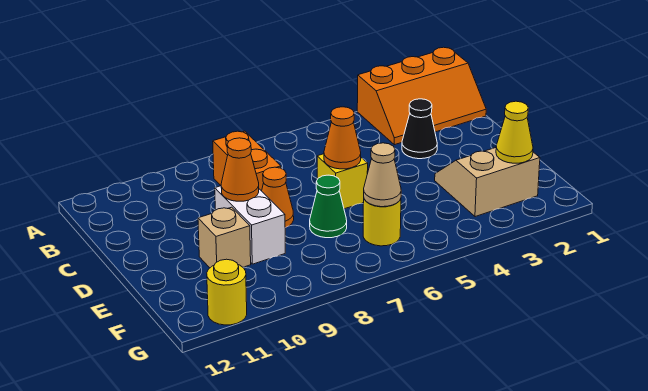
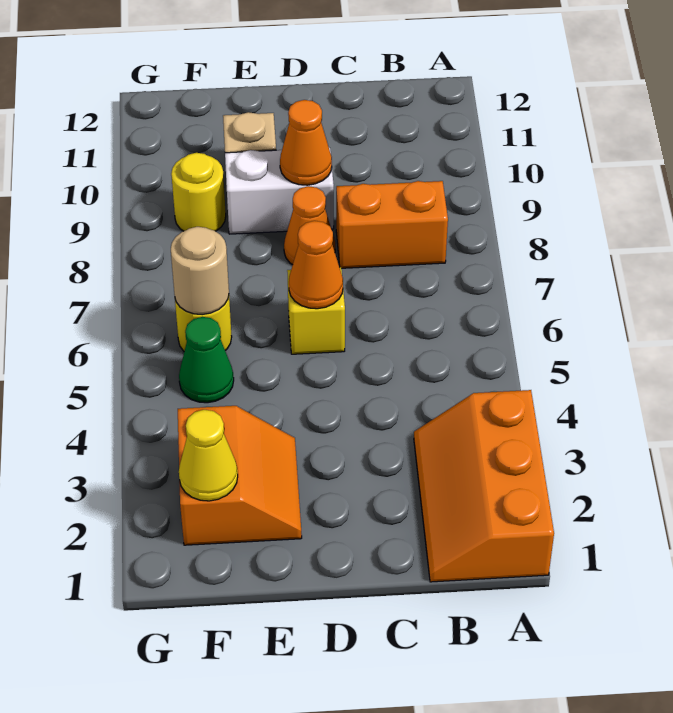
black 1x1 cone [402,99,437,159] -> none
tan 2x2 slope [435,148,540,217] -> orange 2x2 slope [178,406,302,545]
green 1x1 cone [310,175,347,238] -> green 1x1 cone moved to [179,317,234,403]
tan 1x1 cone [364,143,401,207] -> tan 1x1 round brick [171,227,229,315]
yellow 1x1 round brick [207,259,247,325] -> yellow 1x1 round brick moved to [171,153,226,231]

